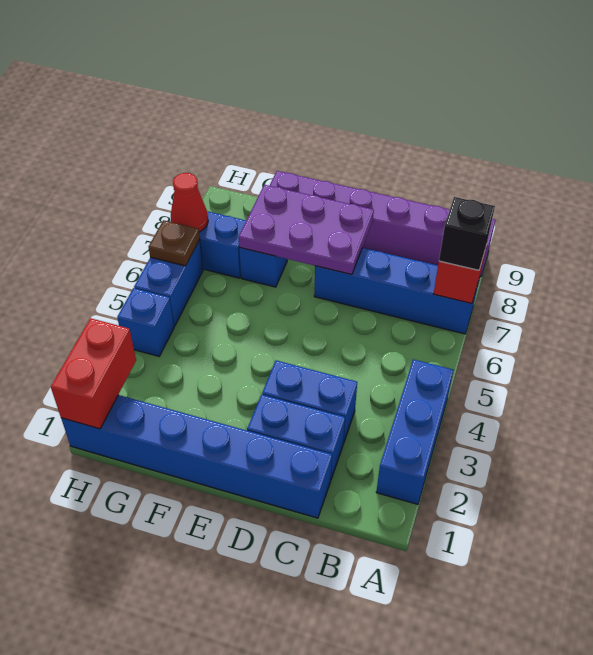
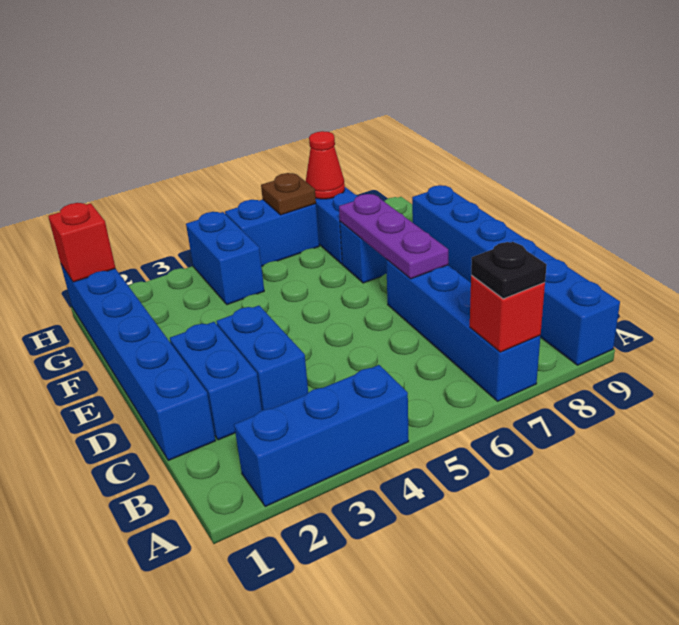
black 1x1 brick [439,197,495,270] -> black 1x1 plate [471,242,547,299]
purple 1x6 brick [270,171,495,276] -> blue 1x6 brick [412,185,620,365]
purple 2x3 plate [239,185,374,275] -> purple 1x3 plate [339,194,448,279]
red 1x2 brick [51,318,136,429] -> red 1x1 brick [48,203,115,282]
blue 1x1 brick [117,288,174,356] -> blue 1x2 brick [186,212,264,305]

